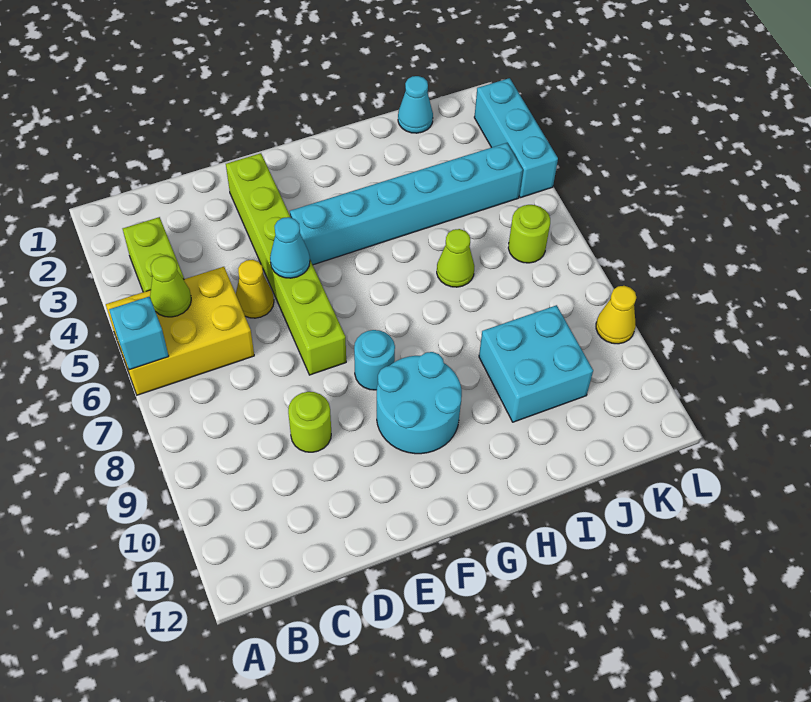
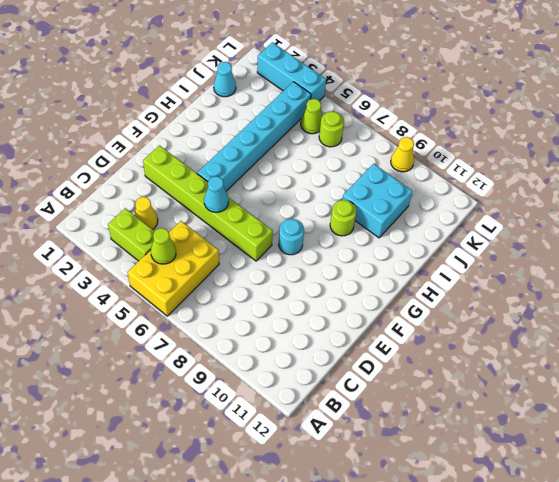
cyan 1x1 brick [109,297,169,370] -> none
yellow 1x1 cone [236,260,274,318] -> yellow 1x1 cone moved to [134,197,158,229]
lime 1x1 round brick [288,392,331,452] -> lime 1x1 round brick moved to [330,200,357,236]
cyan 2x2 round brick [377,352,462,454] -> none
lime 1x1 cone [437,229,474,287] -> lime 1x1 cone moved to [301,99,322,134]

